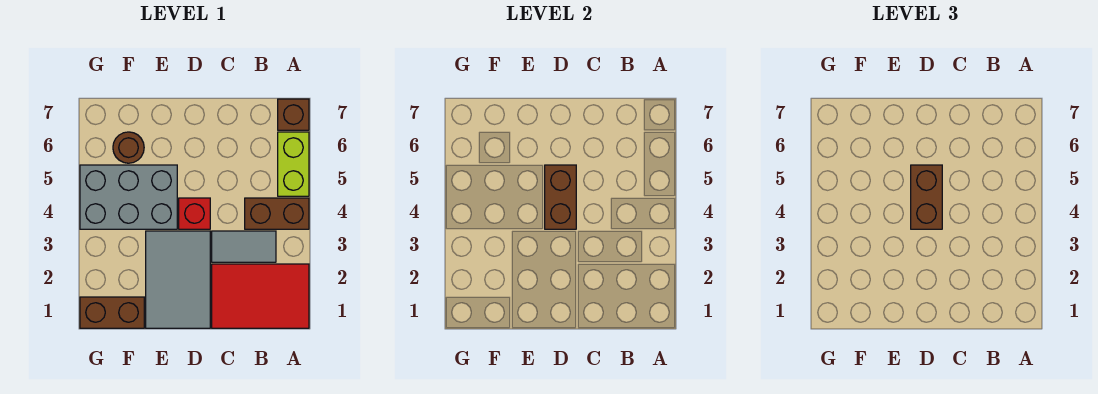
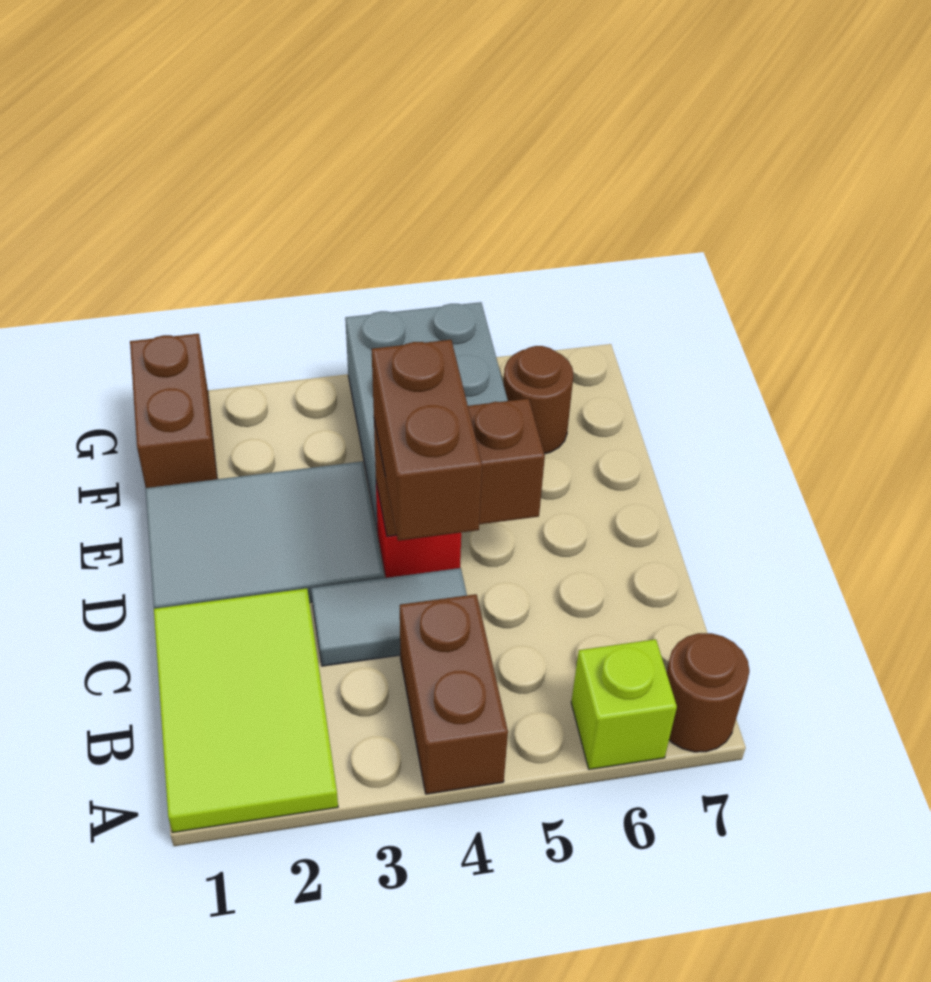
red 2x3 tile [212,264,309,328] -> lime 2x3 tile [154,588,338,832]
lime 1x2 brick [278,132,309,196] -> lime 1x1 brick [571,639,677,769]
brown 1x1 brick [278,99,309,130] -> brown 1x1 round brick [667,633,750,752]
grey 1x2 tile [212,231,276,262] -> grey 1x2 tile turned to [311,568,467,666]
brown 1x2 brick [911,165,942,229] -> brown 1x2 brick turned to [372,340,482,541]

